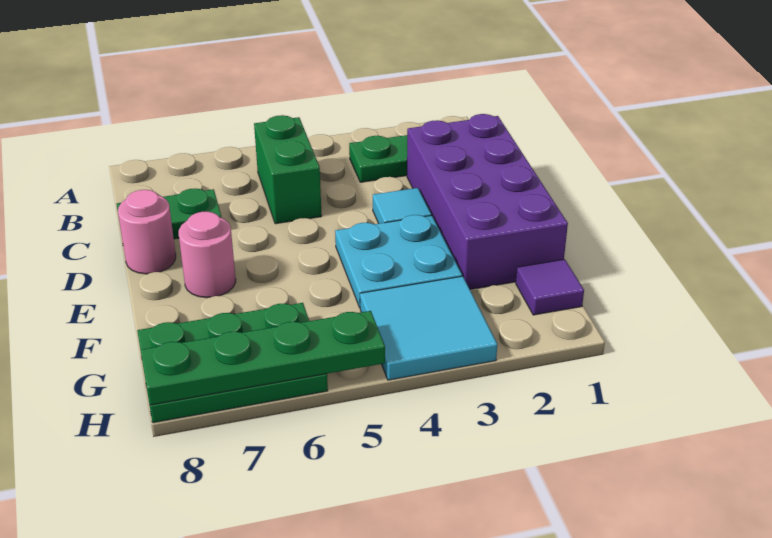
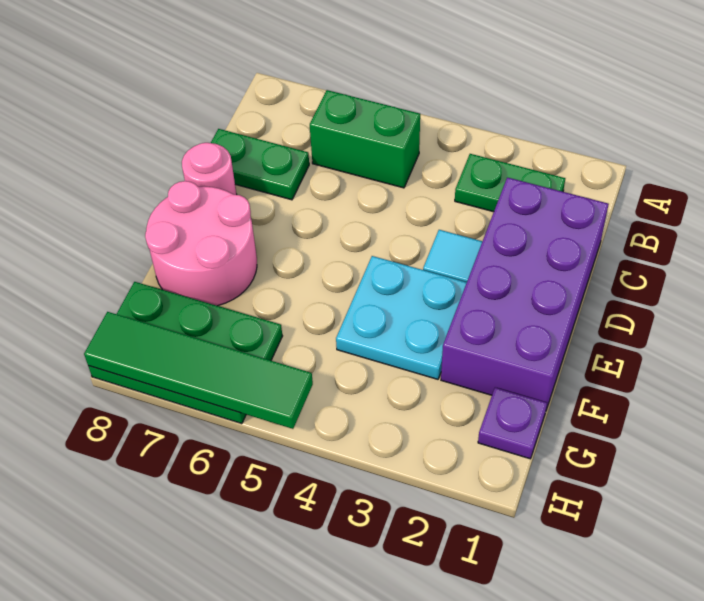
green 1x2 brick [254,115,322,224] -> green 1x2 brick turned to [310,90,420,188]
pink 1x1 round brick [179,212,236,298] -> pink 2x2 round brick [145,181,257,306]
purple 1x1 tile [516,259,584,315] -> purple 1x1 plate [478,387,547,459]
cyan 2x2 tile [360,276,497,380] -> none
green 1x4 plate [141,311,385,405] -> green 1x4 tile [84,312,313,429]

